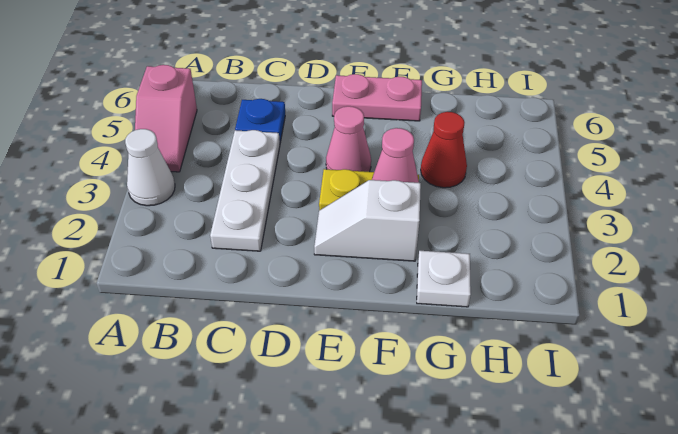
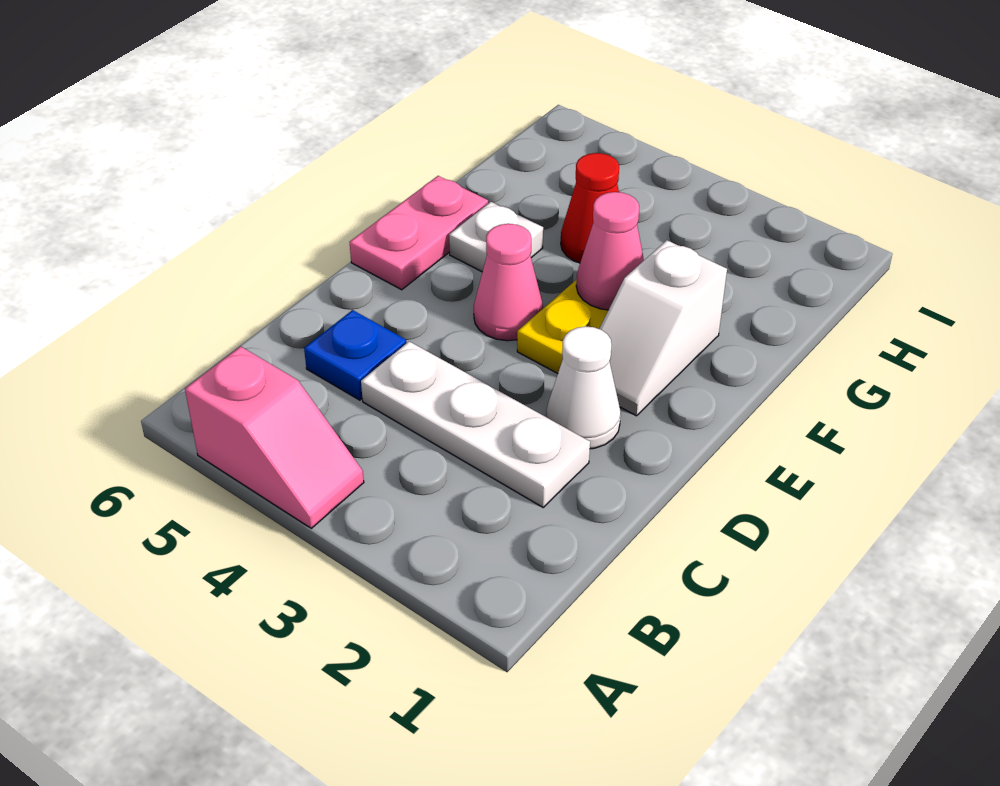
white 1x1 cone [125,129,175,206] -> white 1x1 cone moved to [546,326,621,449]
white 1x1 plate [417,251,471,307] -> white 1x1 plate moved to [449,202,543,272]

